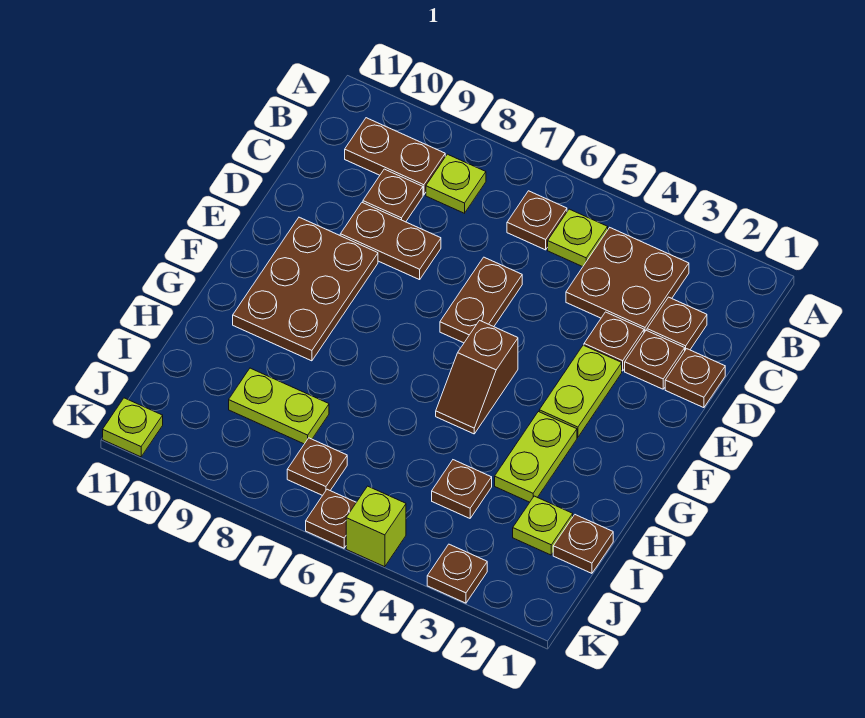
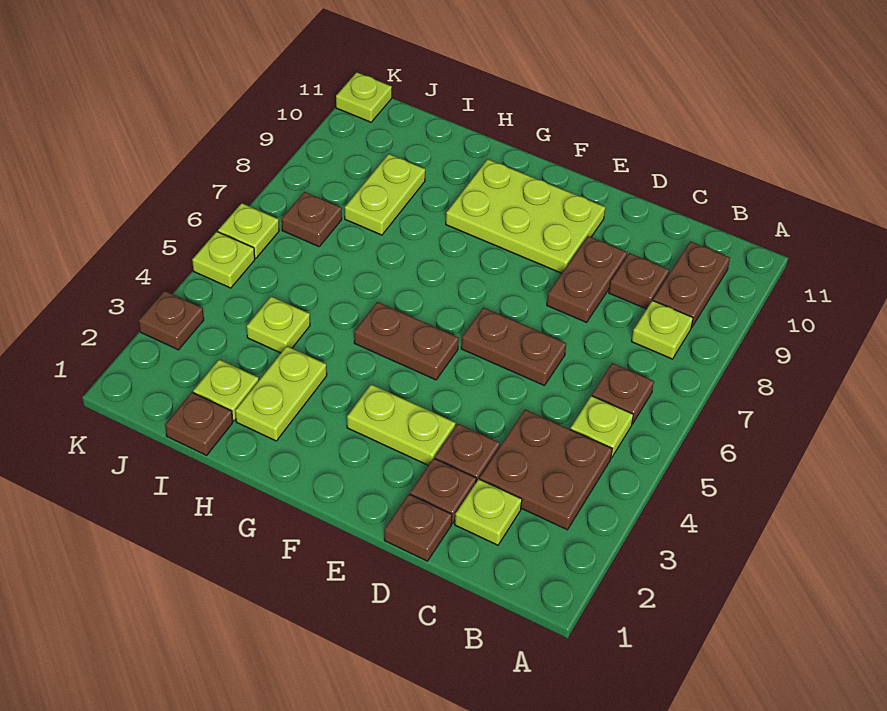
brown 1x1 plate [647,297,707,350] -> lime 1x1 plate [455,479,522,545]
brown 2x3 plate [233,217,378,361] -> lime 2x3 plate [446,159,605,273]
brown 1x2 slope [436,320,518,434] -> brown 1x2 plate [354,302,459,380]
lime 1x2 plate [495,412,577,502] -> lime 1x2 plate turned to [235,346,327,441]
brown 1x1 plate [432,460,492,518] -> lime 1x1 plate [247,296,310,353]
lime 1x1 brick [346,486,406,567] -> lime 1x1 plate [192,232,255,288]
brown 1x1 plate [306,489,356,548] -> lime 1x1 plate [218,203,279,259]

